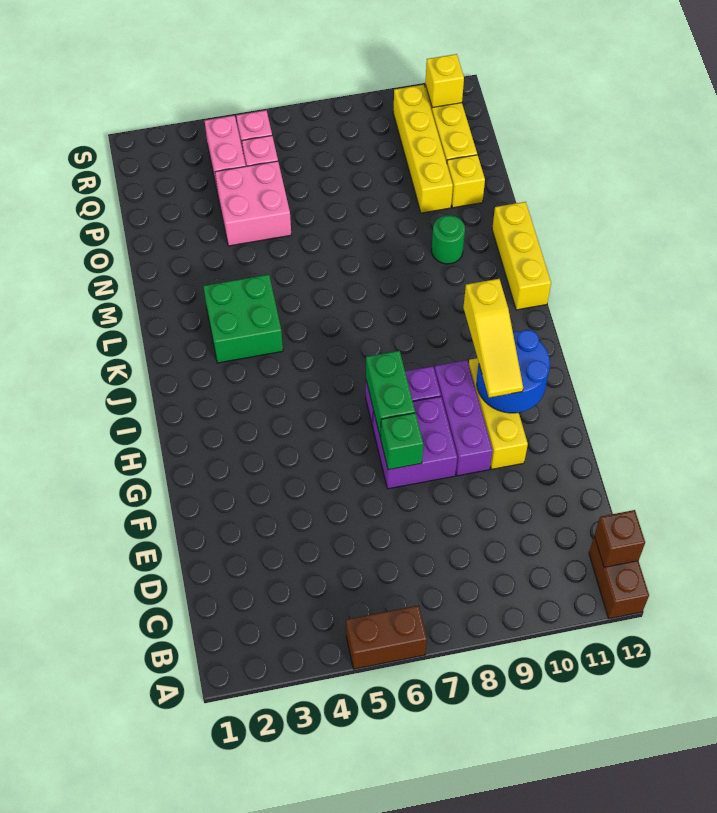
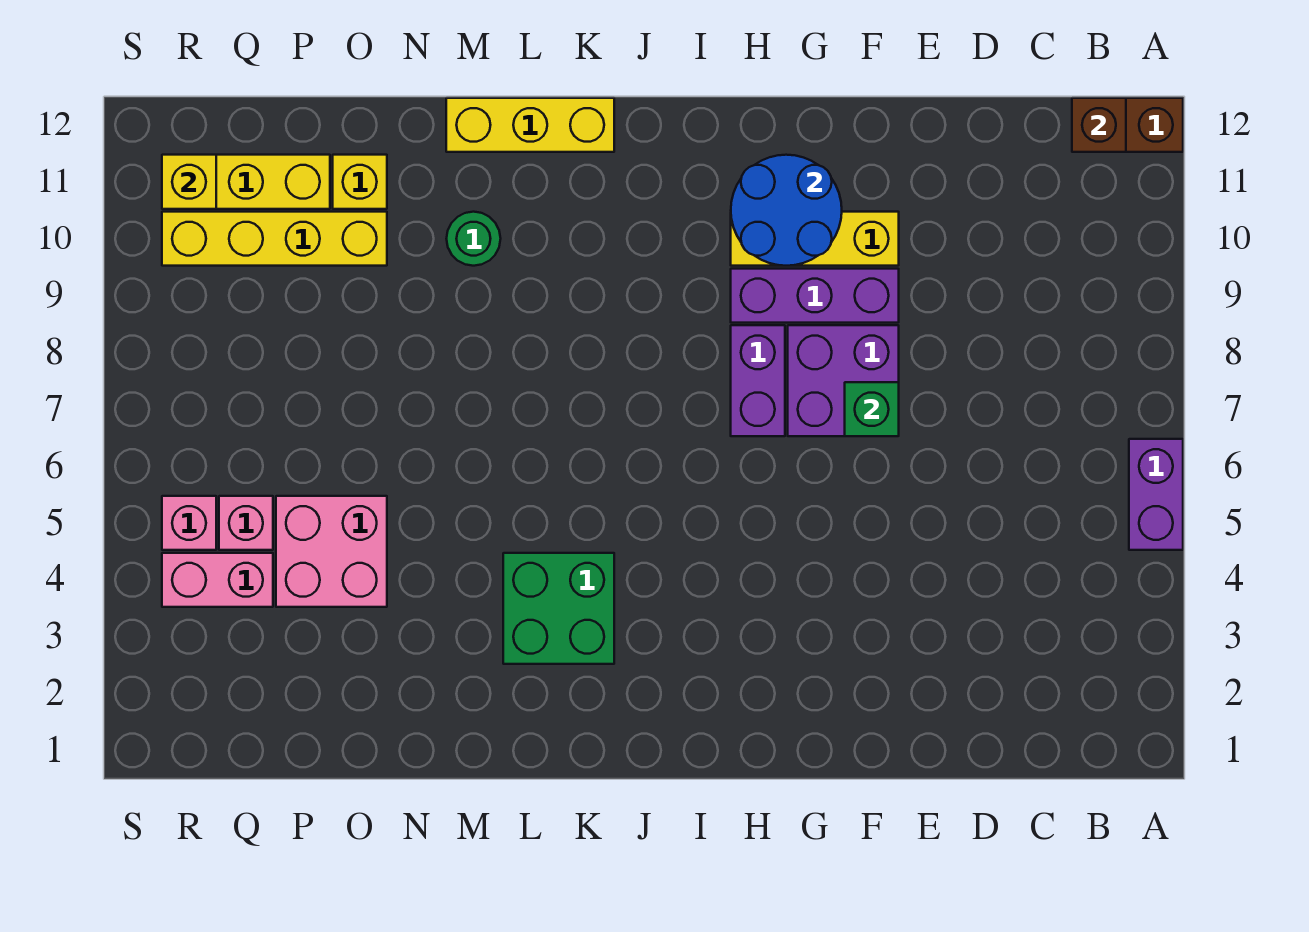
brown 1x2 brick [346,605,427,669] -> purple 1x2 brick [1129,439,1183,550]
green 1x2 brick [366,351,415,438] -> none
yellow 1x3 slope [463,279,523,398] -> none

